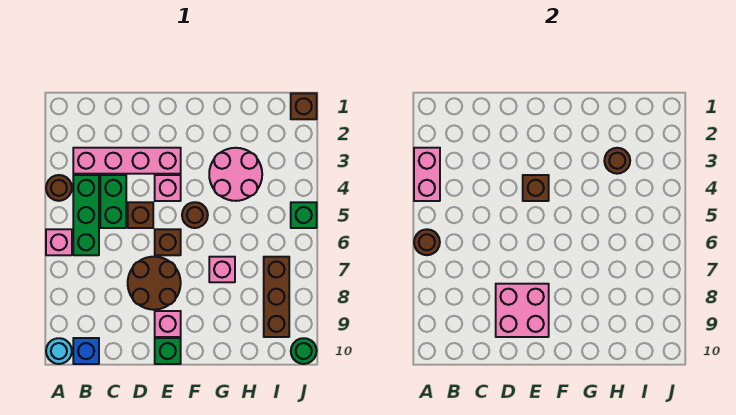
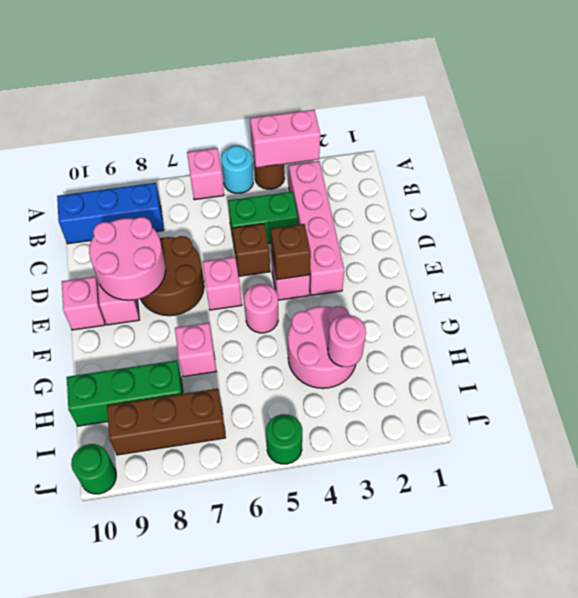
brown 1x1 round brick [414,229,440,255] -> none
cyan 1x1 round brick [46,338,72,364] -> cyan 1x1 round brick moved to [221,146,253,193]
green 1x3 brick [73,175,99,255] -> green 1x3 brick moved to [67,360,183,426]
blue 1x1 brick [73,338,99,364] -> blue 1x3 brick [57,183,164,244]
pink 2x2 brick [496,284,549,337] -> pink 2x2 round brick [89,217,166,300]
brown 1x1 brick [155,229,181,255] -> pink 1x1 brick [203,257,242,310]
green 1x1 brick [155,338,181,364] -> pink 1x1 brick [62,277,105,330]
brown 1x1 round brick [182,202,208,228] -> pink 1x1 round brick [244,284,278,333]
brown 1x1 round brick [604,148,630,174] -> pink 1x1 round brick [328,315,366,367]
brown 1x1 brick [291,93,317,119] -> none
green 1x1 brick [291,202,317,228] -> green 1x1 round brick [266,414,302,464]

